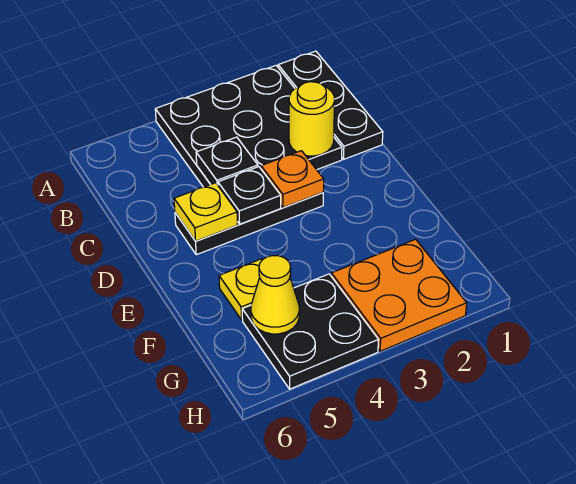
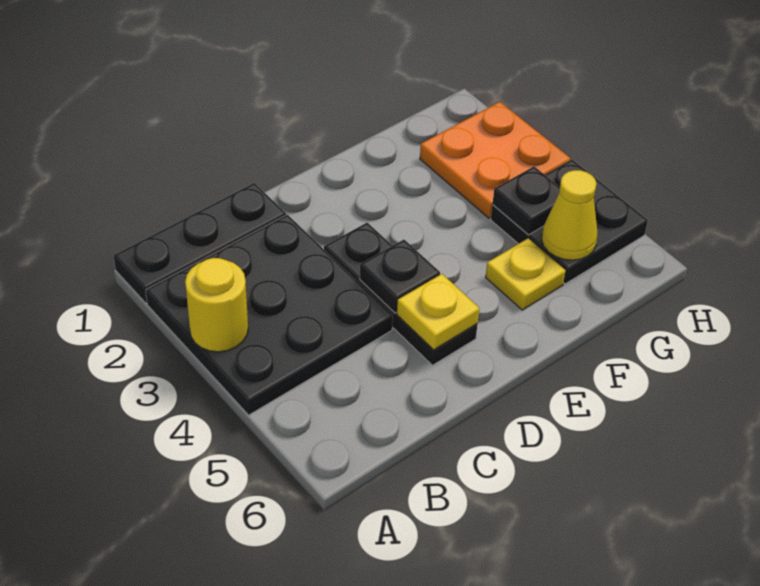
yellow 1x1 round brick [289,82,335,156] -> yellow 1x1 round brick moved to [185,258,248,352]
black 1x1 plate [196,137,258,185] -> black 1x1 plate moved to [493,166,560,235]
orange 1x1 plate [261,151,324,208] -> none

